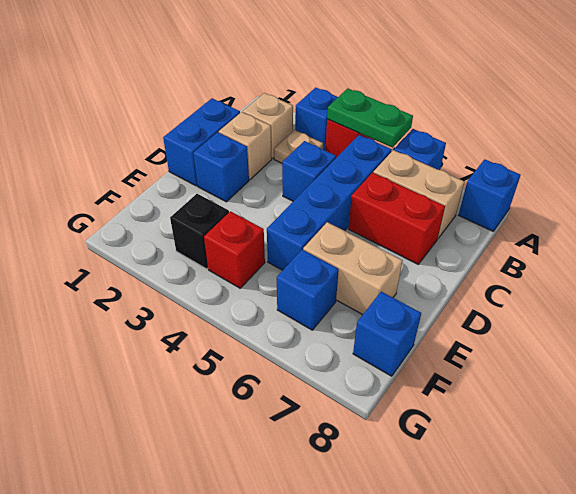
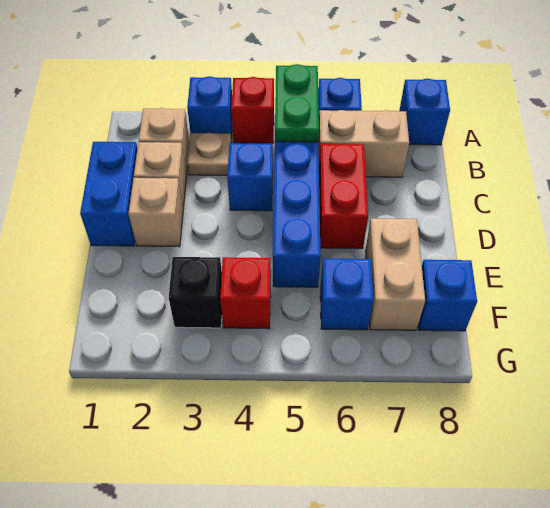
green 1x2 plate [327,88,413,148] -> green 1x2 plate turned to [275,64,319,142]
red 1x2 brick [349,173,445,264] -> red 1x2 brick turned to [319,144,368,249]
blue 1x1 brick [193,132,249,202] -> tan 1x1 brick [128,178,183,247]
tan 1x2 brick [303,222,402,315] -> tan 1x2 brick turned to [365,218,425,330]

